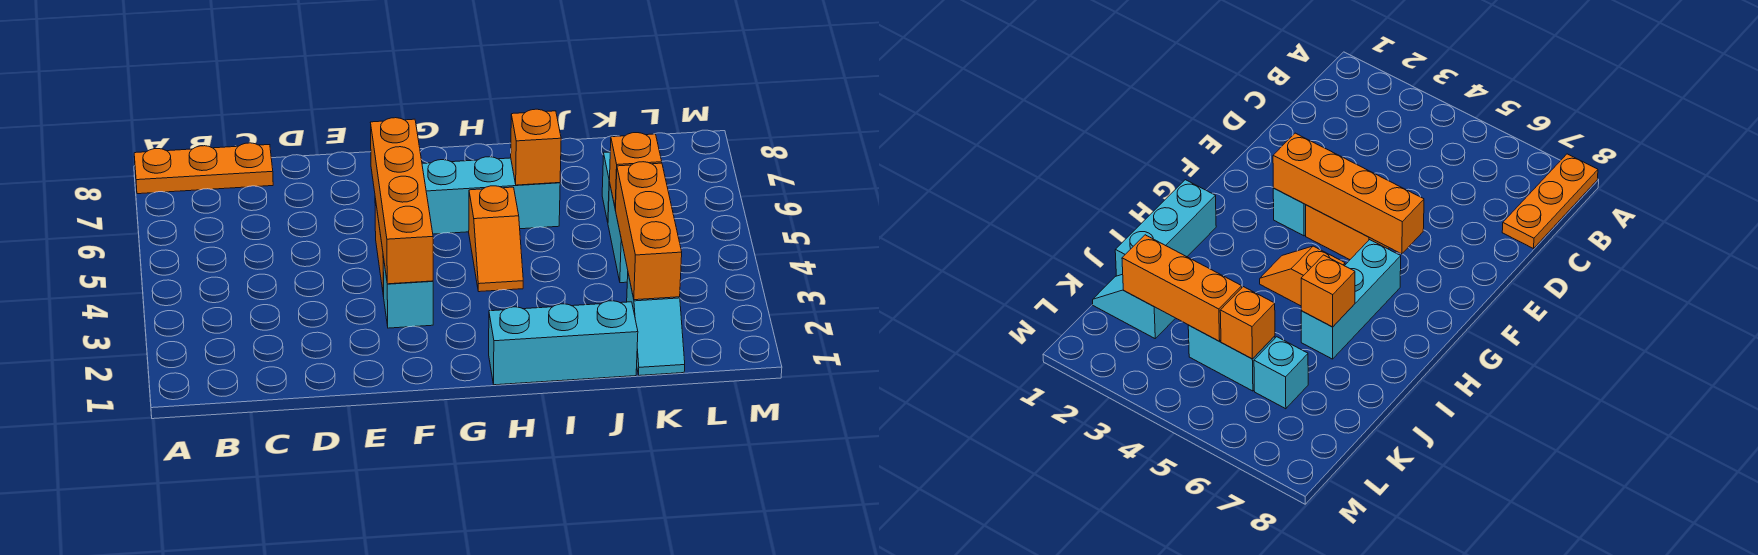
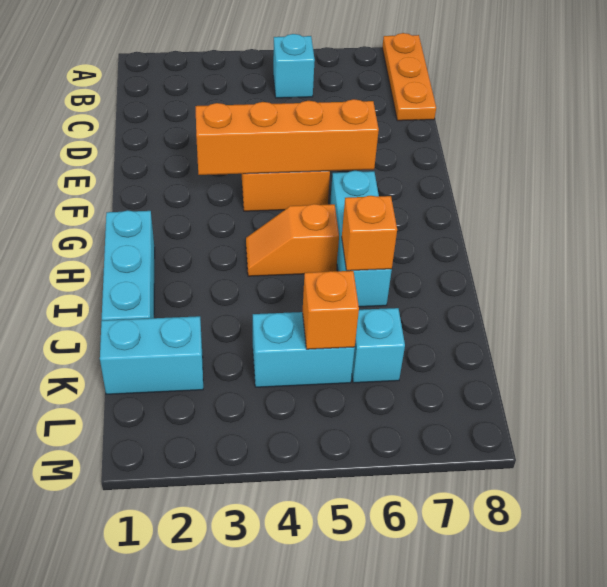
cyan 1x1 brick [383,257,433,328] -> cyan 1x1 brick moved to [273,34,315,98]
cyan 1x2 slope [627,274,685,376] -> cyan 1x2 brick [100,316,203,394]
orange 1x3 brick [615,162,682,300] -> none

